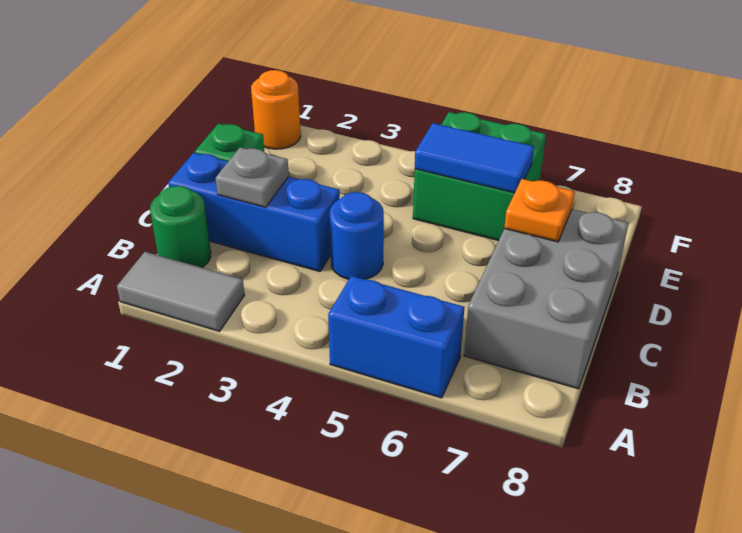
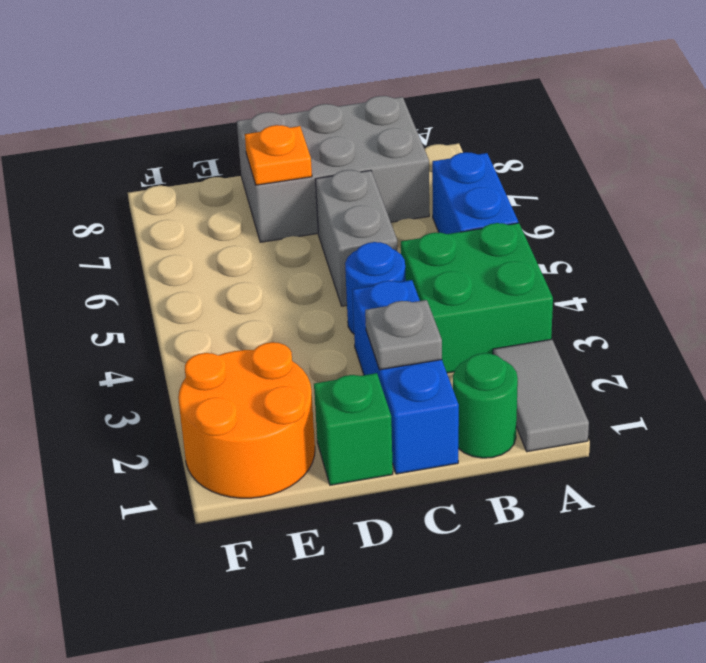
none -> grey 1x2 brick [315,170,397,306]
green 2x2 brick [413,112,546,241] -> green 2x2 brick moved to [401,223,553,373]
blue 1x2 tile [415,123,534,193] -> none
orange 1x1 round brick [251,70,301,149] -> orange 2x2 round brick [178,342,315,498]

